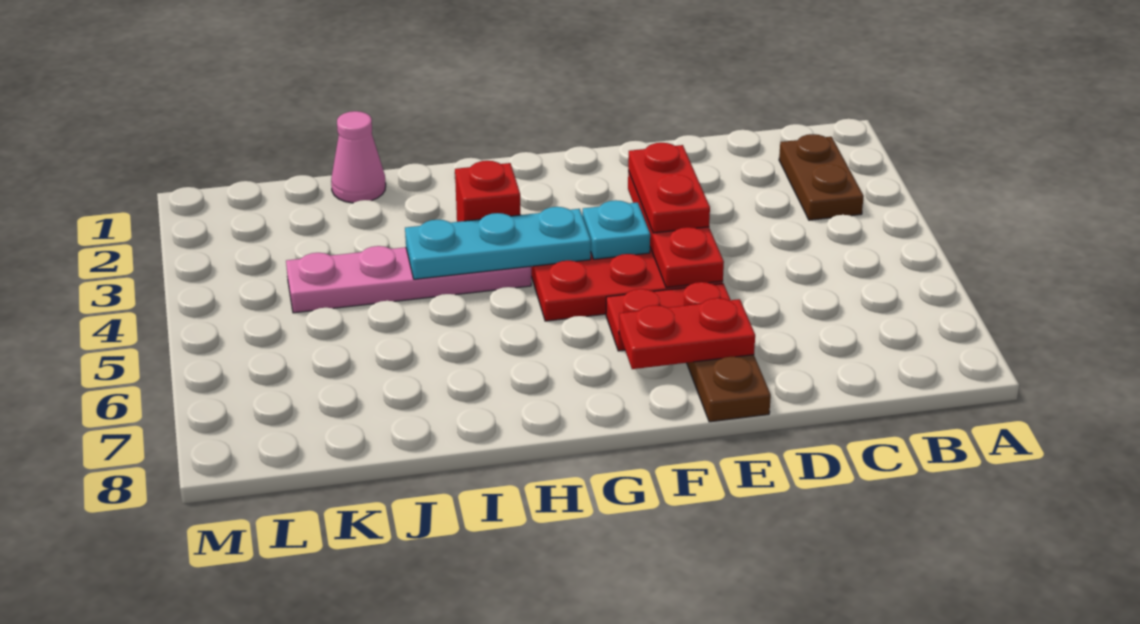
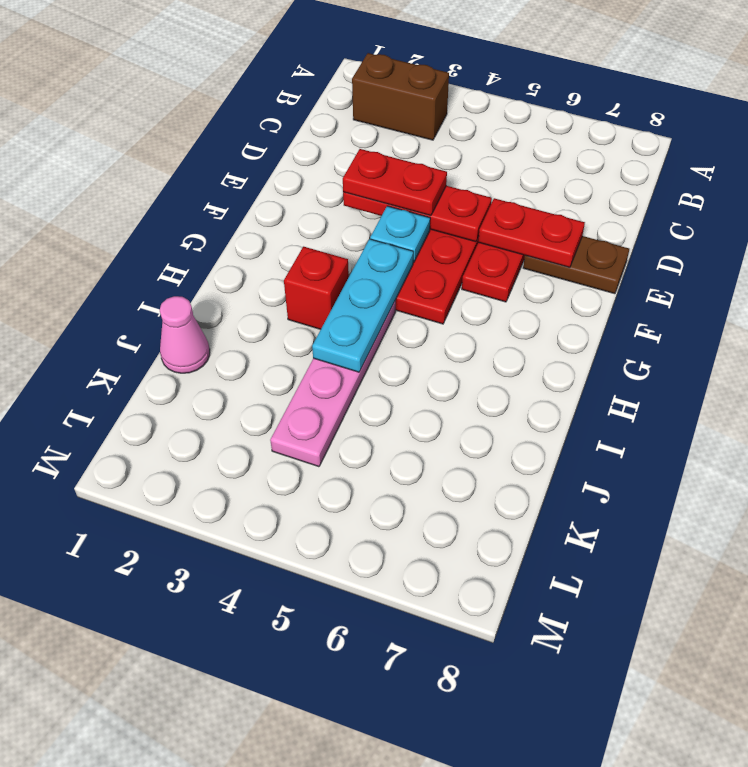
brown 1x2 plate [779,134,864,220] -> brown 1x2 brick [352,53,449,140]
red 1x2 plate [619,298,755,369] -> red 1x2 plate turned to [478,198,585,267]

